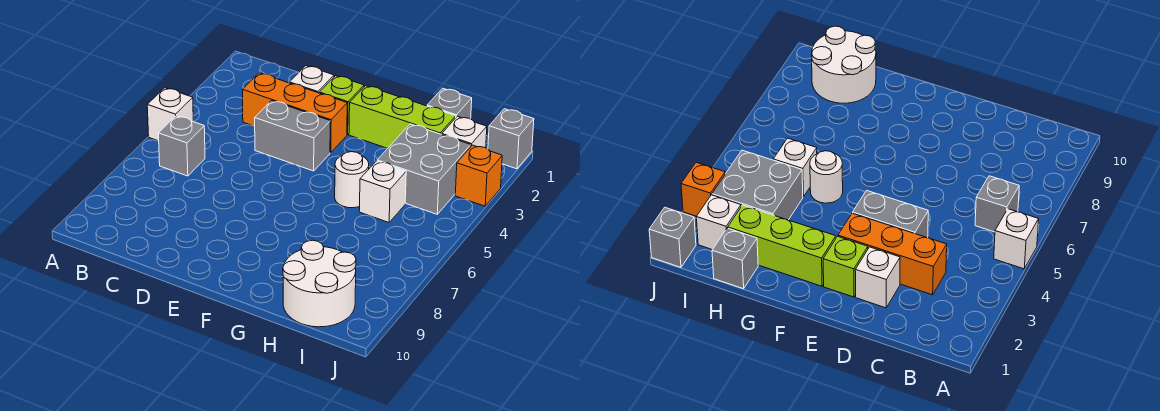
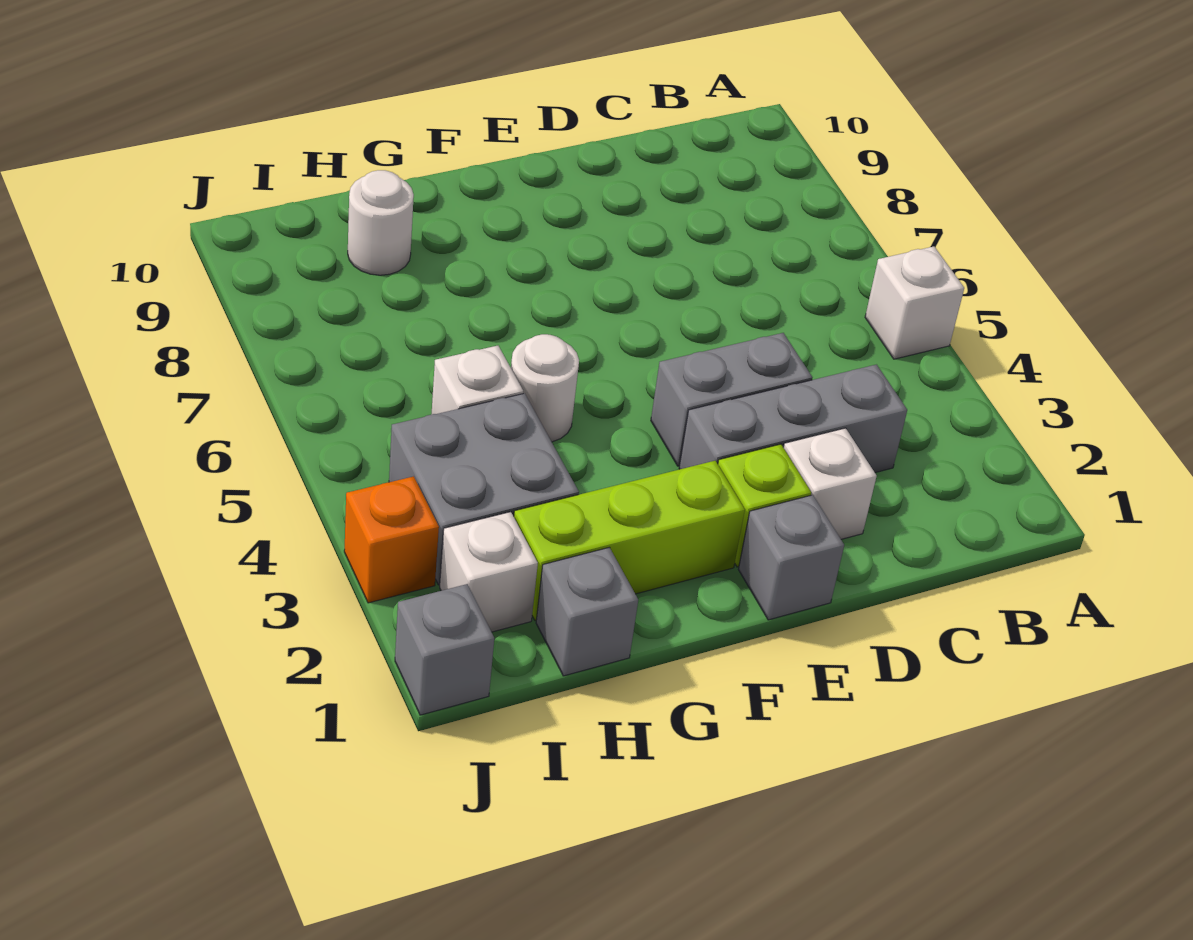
grey 1x1 brick [158,116,205,176] -> grey 1x1 brick moved to [738,495,844,620]
orange 1x3 brick [242,73,347,153] -> grey 1x3 brick [679,365,907,473]
white 2x2 round brick [283,240,356,327] -> white 1x1 round brick [348,170,414,275]

